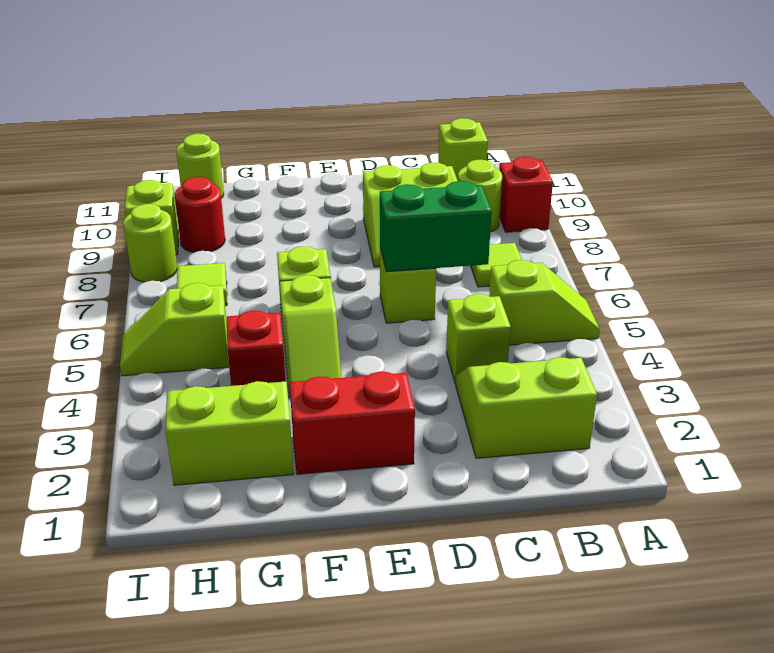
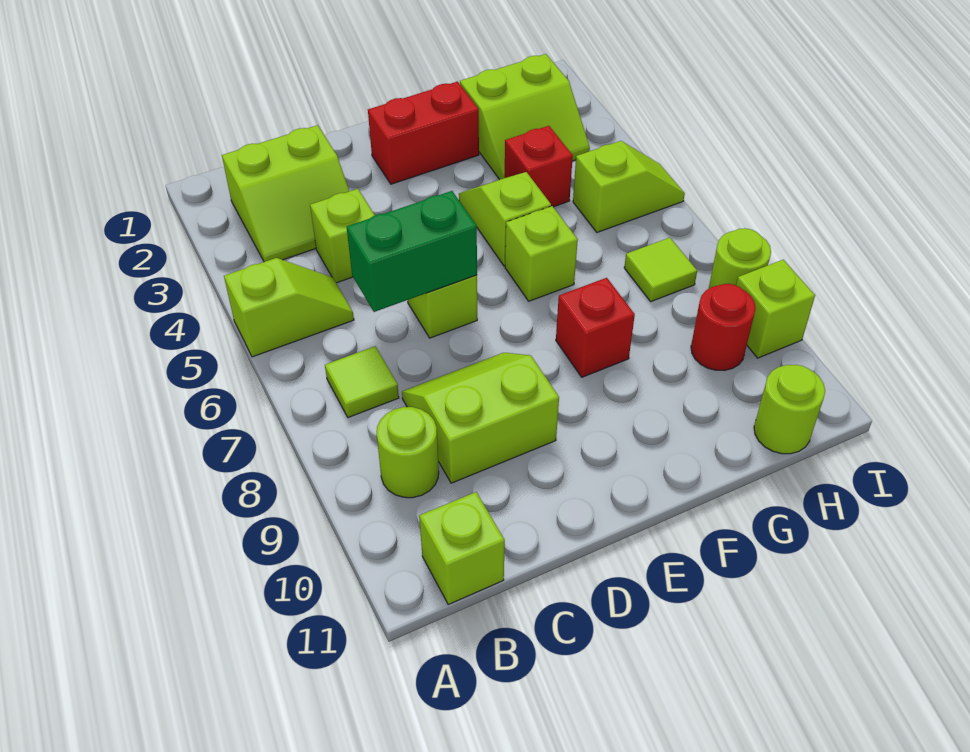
lime 1x2 slope [489,260,600,345] -> lime 1x2 slope turned to [224,258,354,357]
red 1x1 brick [499,157,553,232] -> red 1x1 brick moved to [556,278,635,377]

